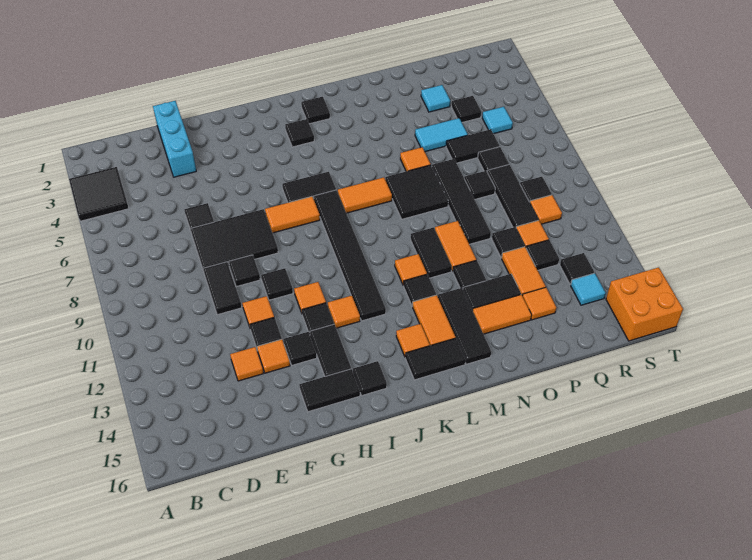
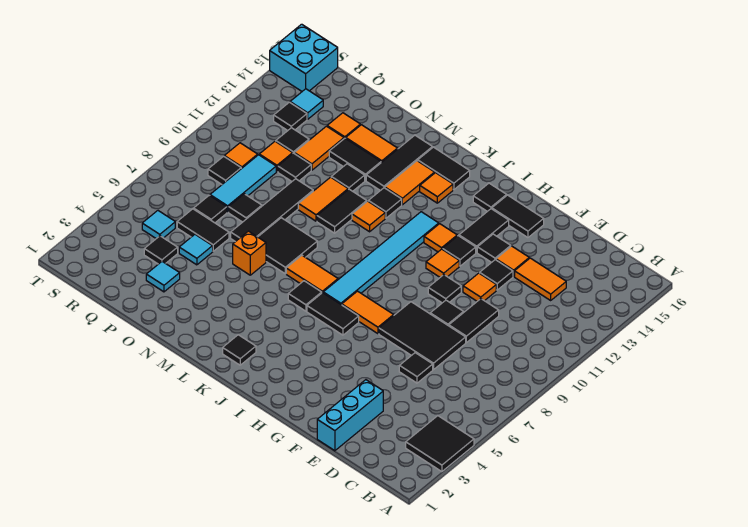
orange 1x1 tile [230,347,264,381] -> orange 1x2 tile [515,258,566,300]
black 1x1 tile [285,119,314,147] -> black 1x1 tile moved to [288,281,322,311]
black 1x6 tile [314,190,386,321] -> cyan 1x6 tile [323,212,439,305]
orange 1x1 tile [400,147,431,171] -> orange 1x1 brick [233,231,266,275]
cyan 1x2 tile [415,118,468,152] -> cyan 1x1 tile [179,235,213,265]
black 1x3 tile [487,165,538,227] -> cyan 1x3 tile [210,155,276,212]
orange 2x2 brick [606,267,683,341] -> cyan 2x2 brick [270,24,338,91]

